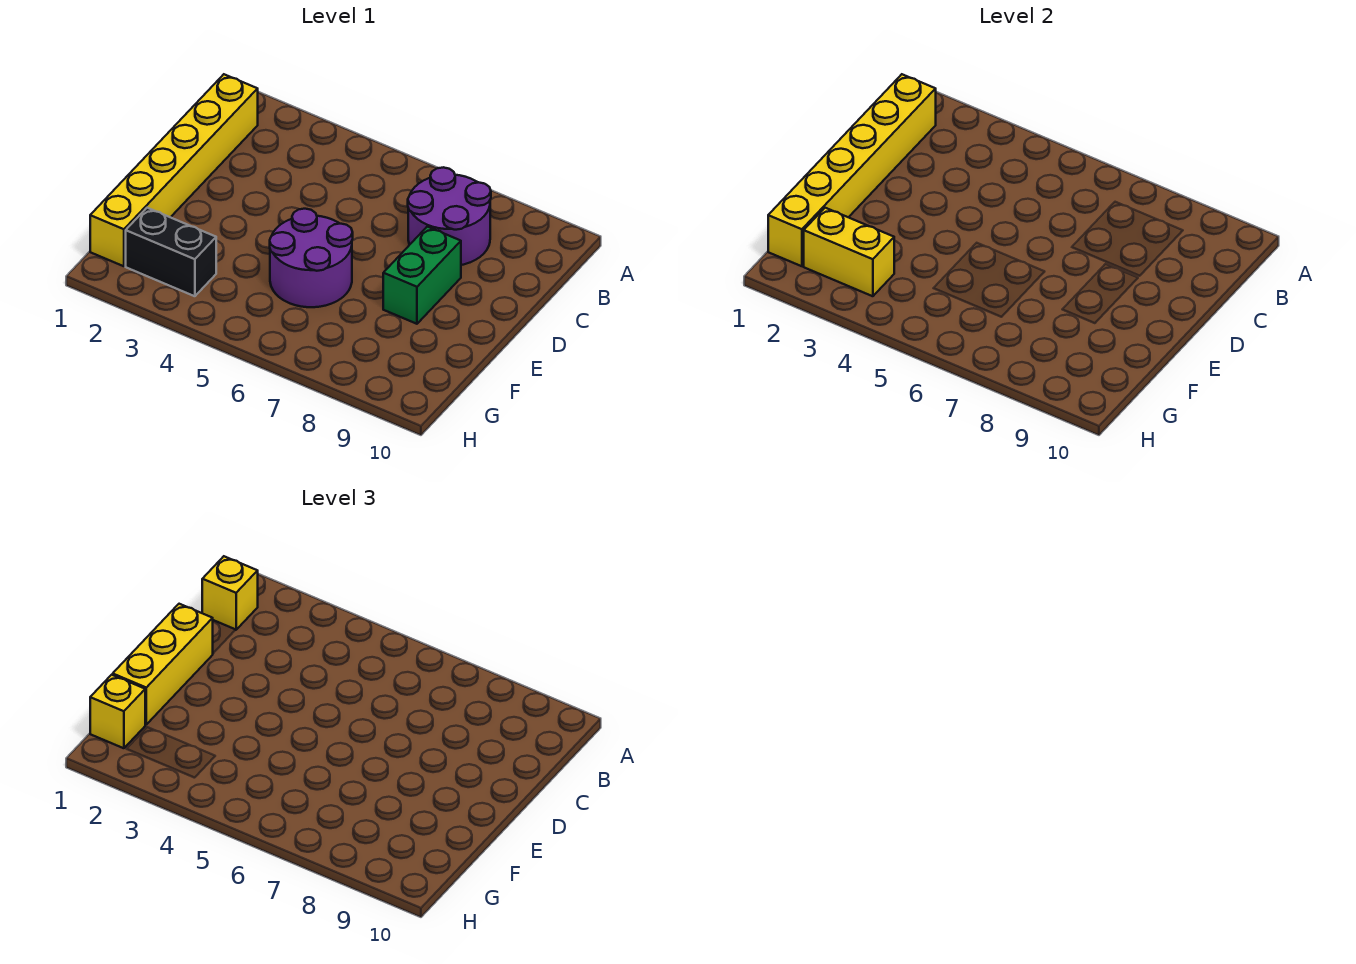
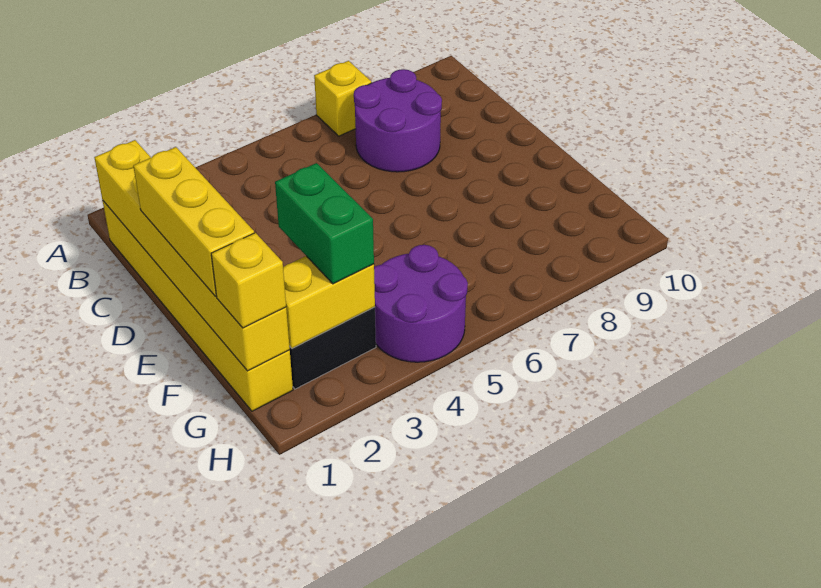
yellow 1x1 brick [202,556,258,630] -> yellow 1x1 brick moved to [314,61,372,136]
green 1x2 brick [383,227,461,324] -> green 1x2 brick moved to [275,163,374,284]
purple 2x2 round brick [270,209,353,307] -> purple 2x2 round brick moved to [374,245,468,362]

